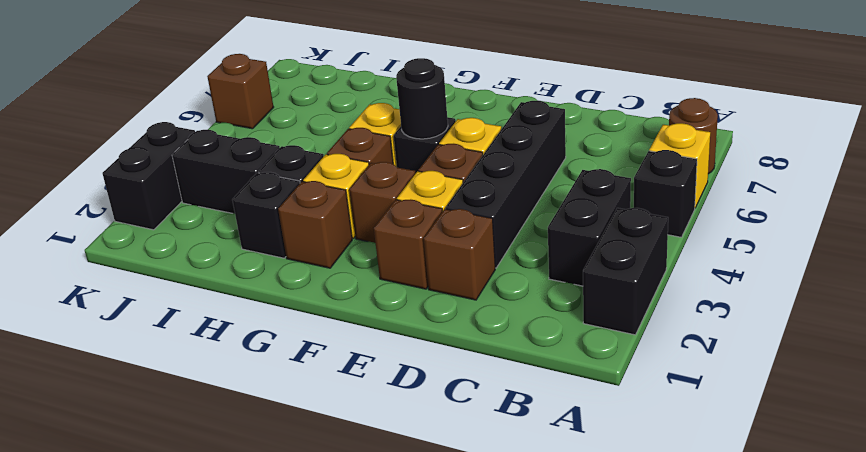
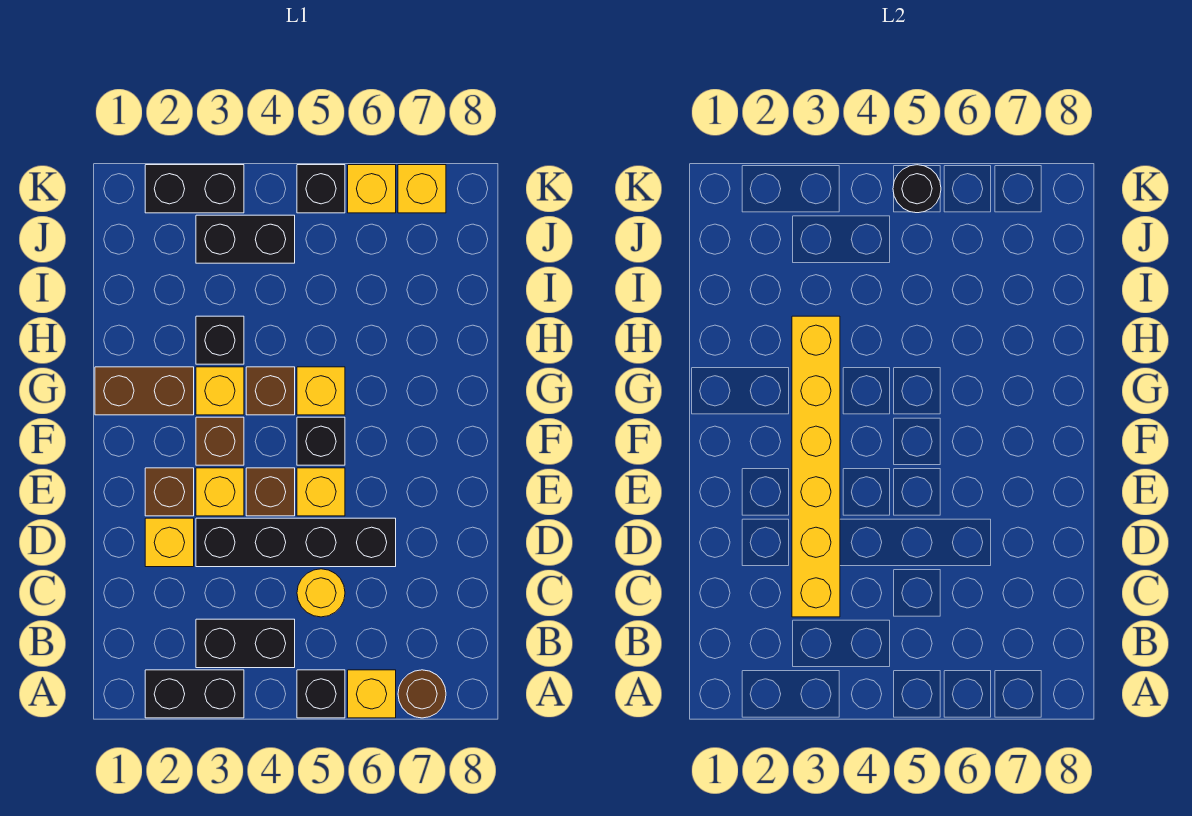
none -> yellow 1x6 brick [792,316,840,617]
none -> yellow 1x1 round brick [297,569,345,617]
brown 1x1 brick [424,209,495,300] -> yellow 1x1 brick [145,518,194,567]
black 1x1 round brick [396,58,448,139] -> black 1x1 round brick moved to [893,165,941,213]
brown 1x1 brick [278,181,352,268] -> brown 1x2 brick [95,367,194,415]
black 1x1 brick [232,172,300,258] -> black 1x1 brick moved to [297,165,345,213]
black 1x2 brick [172,130,280,214] -> black 1x2 brick turned to [196,215,295,263]
brown 1x1 brick [207,54,274,129] -> yellow 1x1 brick [348,165,396,213]
none -> yellow 1x1 brick [398,165,446,213]

